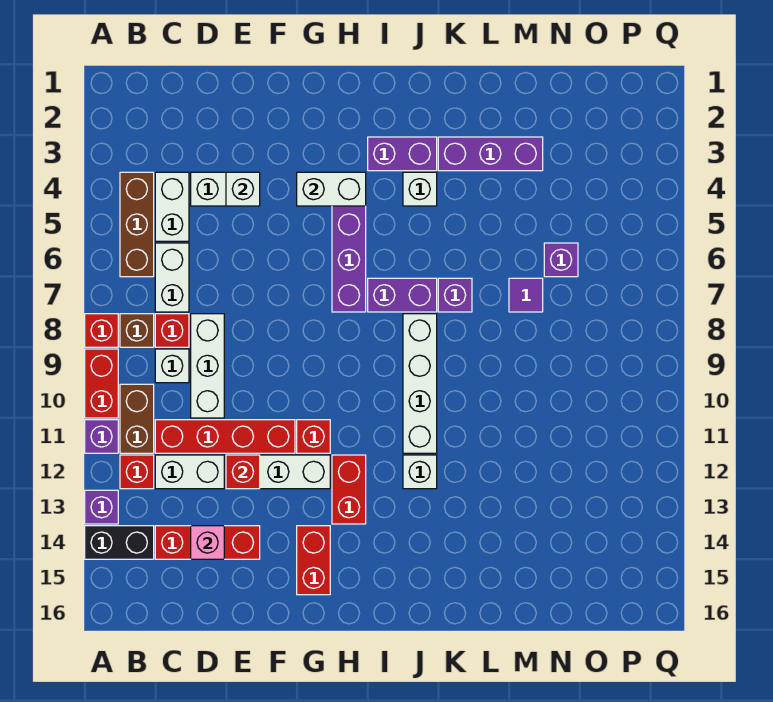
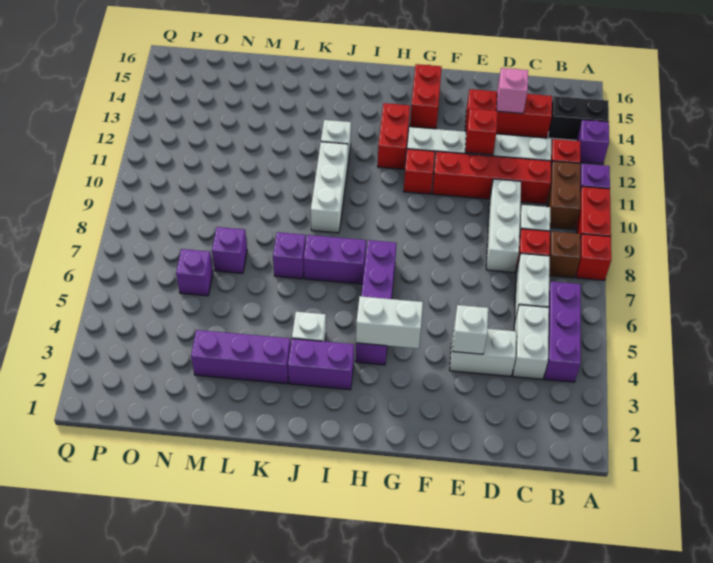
brown 1x3 brick [120,172,154,277] -> purple 1x3 brick [544,282,581,382]
white 1x4 brick [403,314,437,453] -> white 1x3 brick [311,142,348,233]
purple 1x1 tile [509,278,543,312] -> purple 1x1 brick [212,227,247,274]

